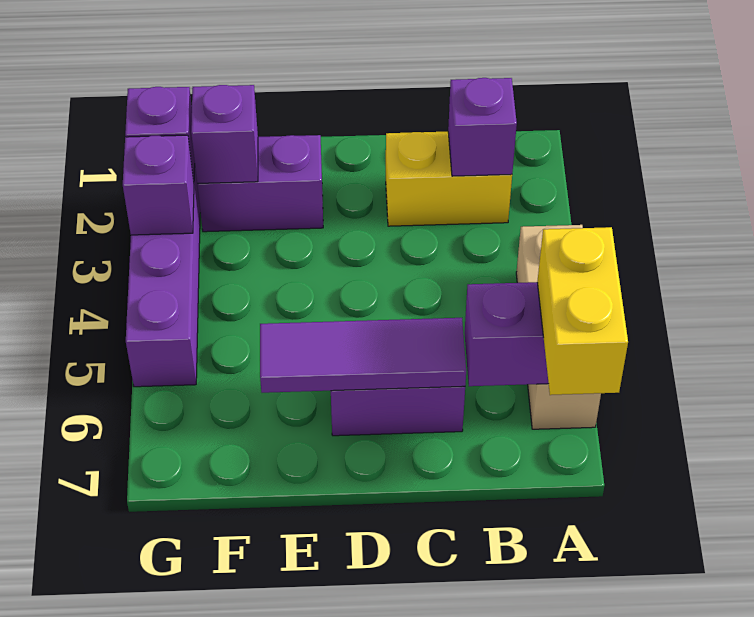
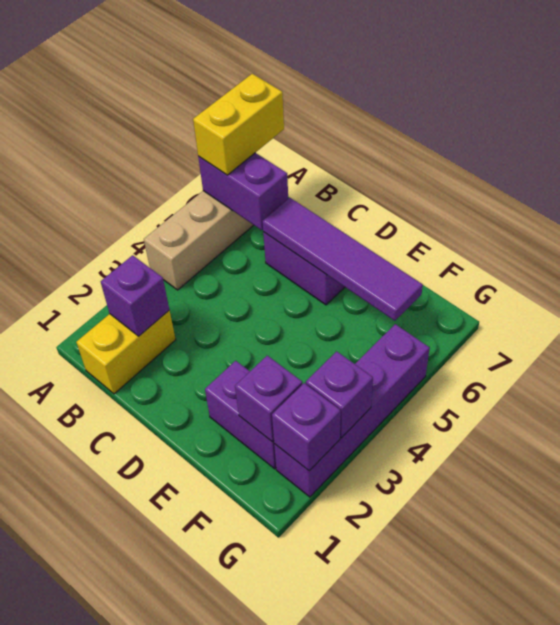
yellow 1x2 brick [386,132,512,226] -> yellow 1x2 brick turned to [76,311,176,394]
purple 1x3 tile [260,318,466,393] -> purple 1x4 tile [263,198,423,321]

